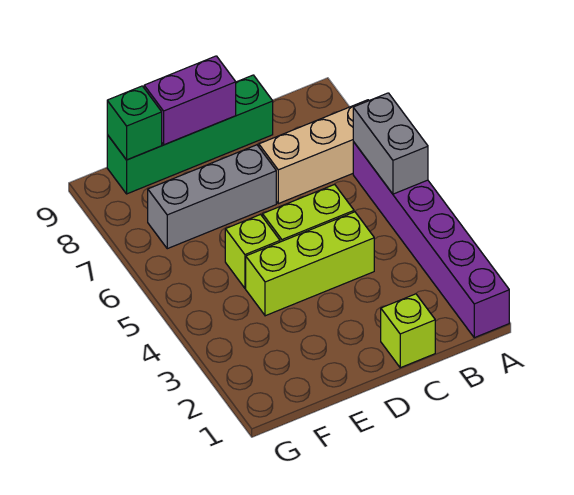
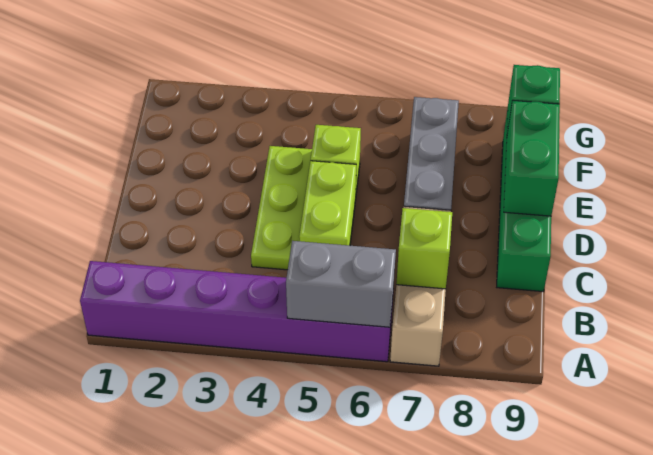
lime 1x1 brick [381,294,435,368] -> lime 1x1 brick moved to [396,208,452,289]
lime 1x3 brick [246,212,374,316] -> lime 1x3 plate [251,146,312,270]
purple 1x2 brick [144,56,236,145] -> green 1x2 brick [504,100,560,216]

